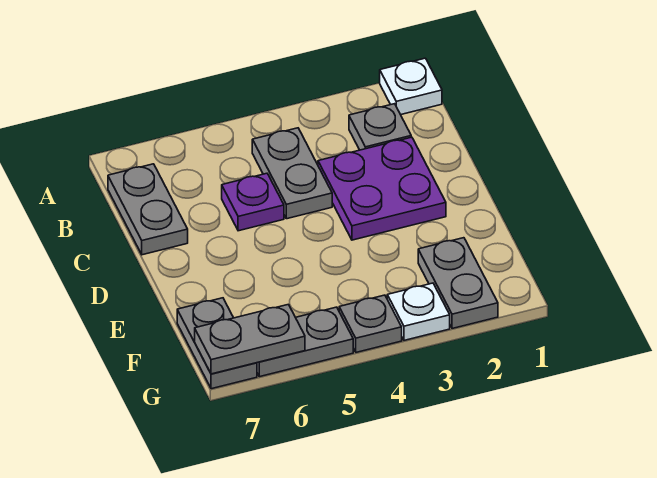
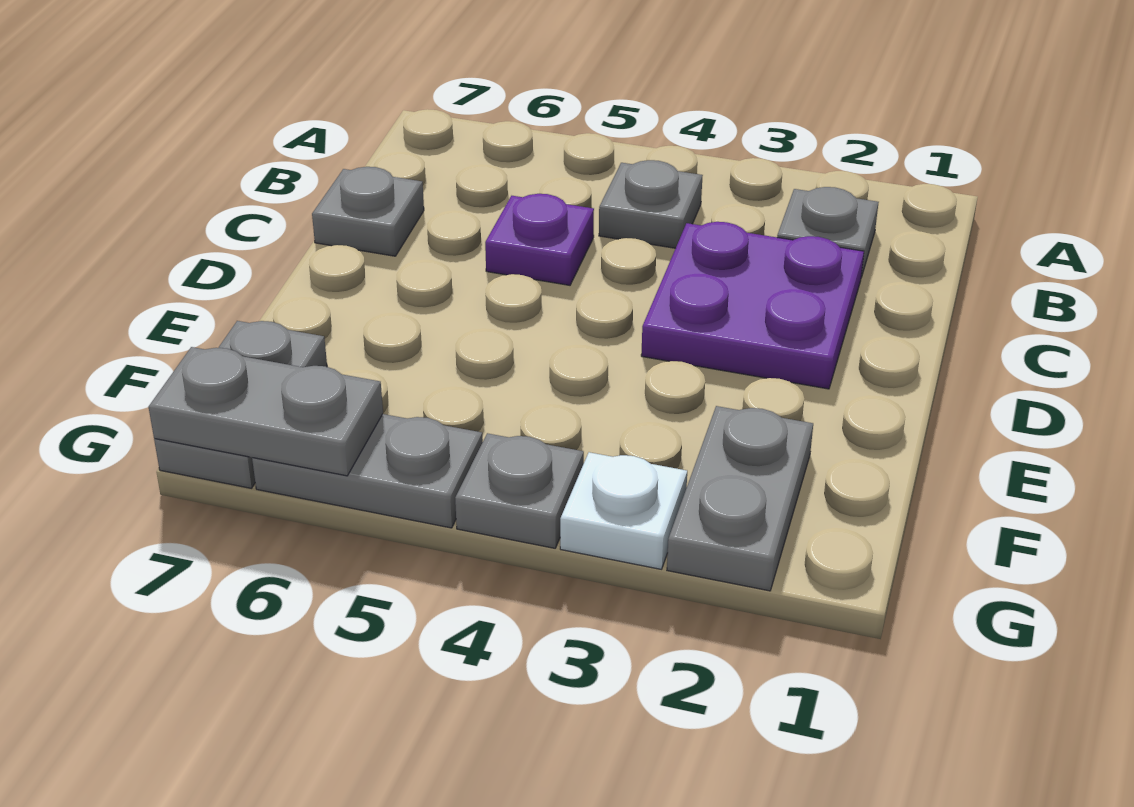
white 1x1 plate [380,58,442,115] -> none
grey 1x2 plate [252,128,332,219] -> grey 1x1 plate [599,160,703,248]
grey 1x2 plate [108,164,188,255] -> grey 1x1 plate [312,167,424,256]

